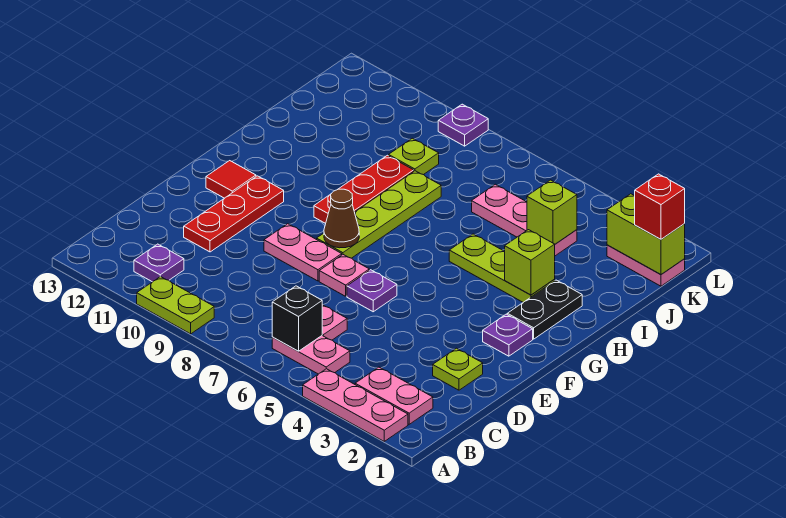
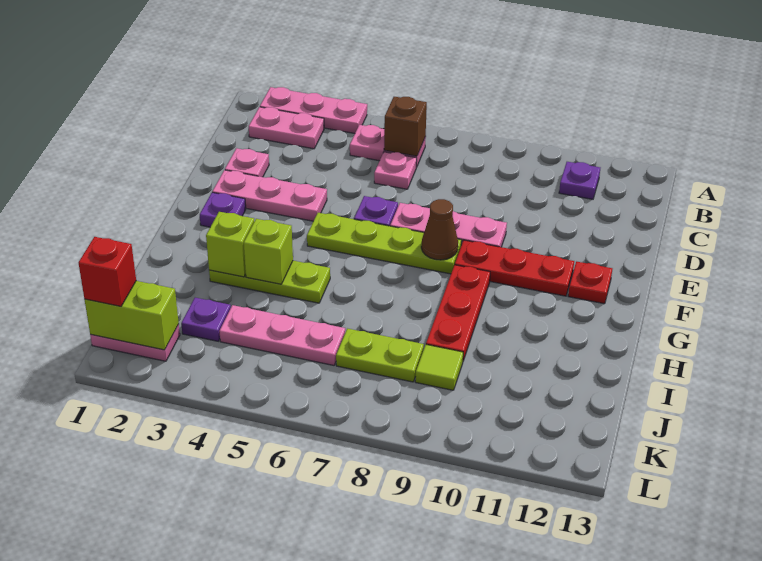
lime 1x2 plate [137,277,214,334] -> lime 1x2 plate moved to [336,328,424,382]
black 1x1 brick [272,286,322,351] -> brown 1x1 brick [384,97,427,156]
lime 1x1 plate [433,348,483,390] -> pink 1x1 plate [225,148,269,177]
red 1x3 plate [184,176,284,252] -> red 1x3 plate turned to [455,240,574,296]
none -> pink 1x3 plate [212,170,327,221]
lime 1x4 plate [317,171,441,258] -> lime 1x4 plate turned to [307,213,462,274]
red 1x1 tile [206,161,256,198] -> red 1x1 plate [568,262,612,304]
black 1x2 plate [507,280,582,339] -> none
lime 1x1 brick [527,180,577,244] -> lime 1x1 brick moved to [244,219,293,284]
lime 1x1 plate [389,138,439,175] -> lime 1x1 tile [415,345,463,390]
purple 1x1 plate [438,104,488,146] -> purple 1x1 plate moved to [181,298,231,341]

